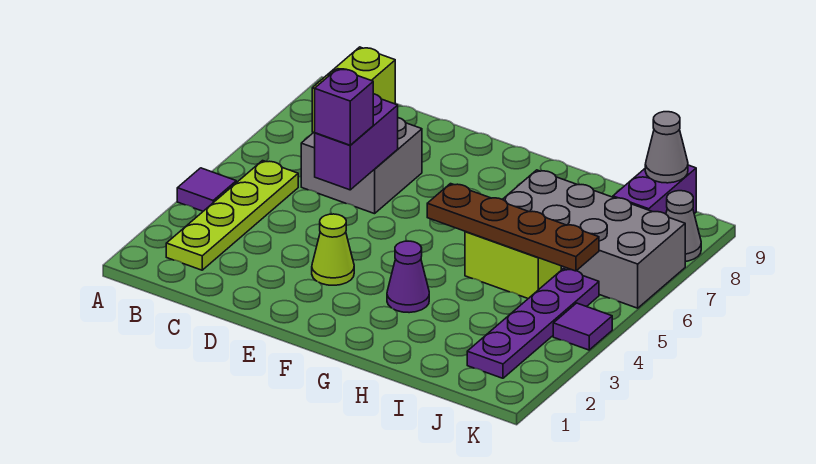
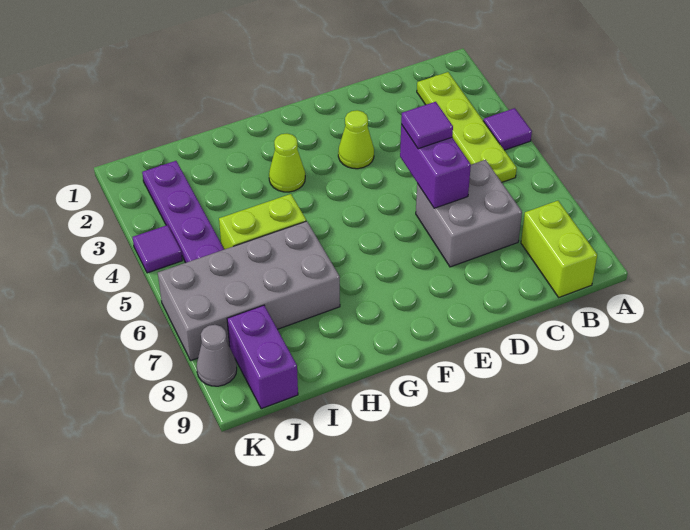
purple 1x1 brick [315,69,373,145] -> purple 1x1 tile [401,102,453,149]
purple 1x1 cone [387,241,429,313] -> lime 1x1 cone [269,134,305,192]
brown 1x4 plate [427,184,599,271] -> none
grey 1x1 cone [645,112,688,183] -> none

